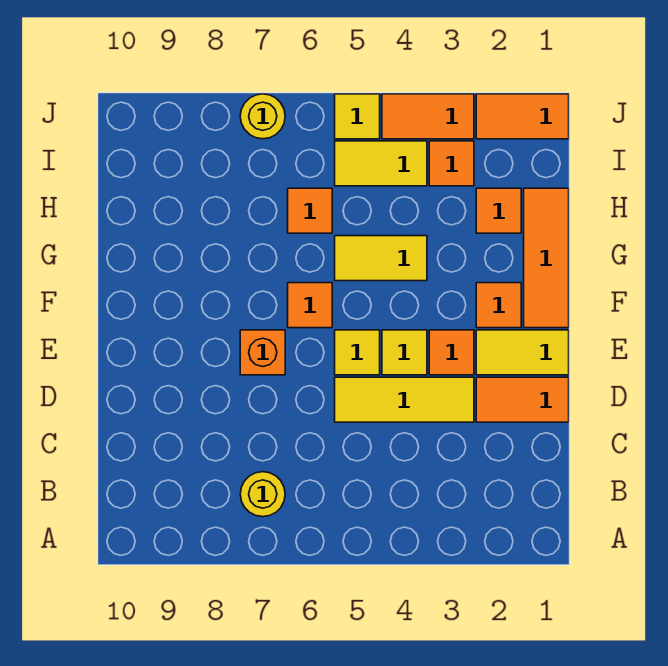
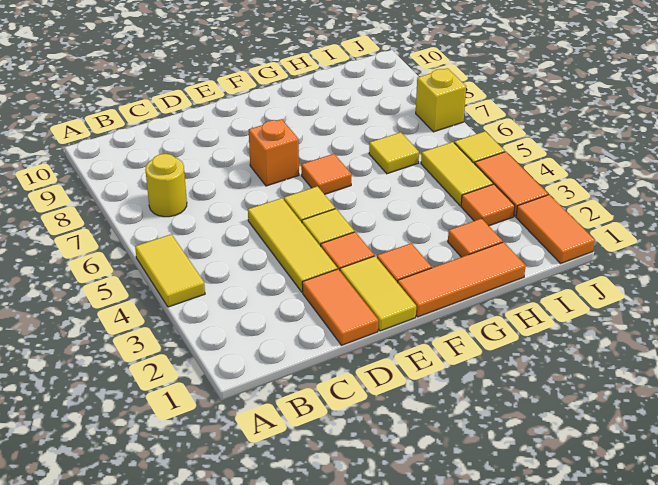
yellow 1x2 tile [335,236,427,281] -> yellow 1x2 tile moved to [135,234,205,307]
orange 1x1 tile [288,188,332,233] -> yellow 1x1 tile [369,132,419,174]
yellow 1x1 round brick [240,94,285,139] -> yellow 1x1 brick [416,68,466,132]

